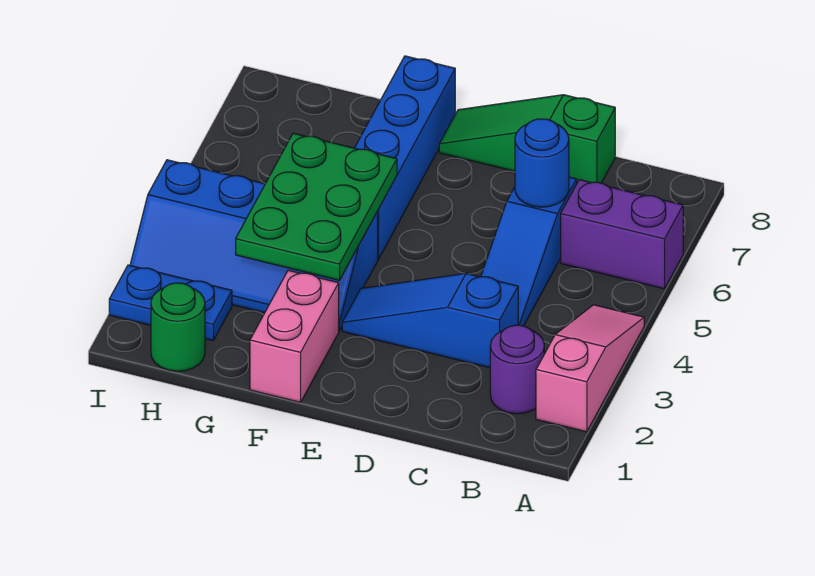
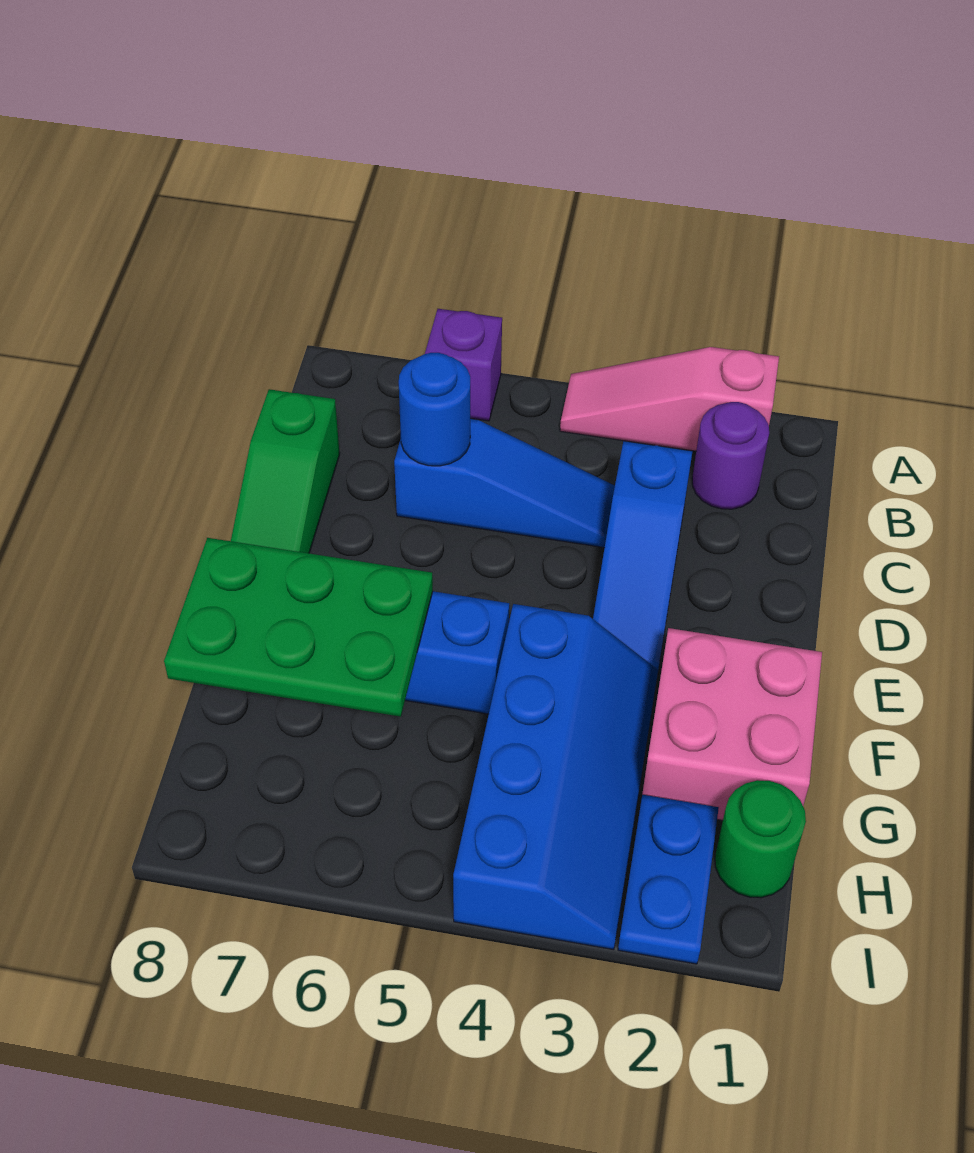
purple 1x2 brick [561,180,683,289] -> purple 1x1 brick [425,309,502,421]
pink 1x2 brick [250,270,339,402] -> pink 2x2 brick [642,628,822,821]
green 2x3 plate [236,133,397,280] -> green 2x3 plate moved to [164,538,433,717]

